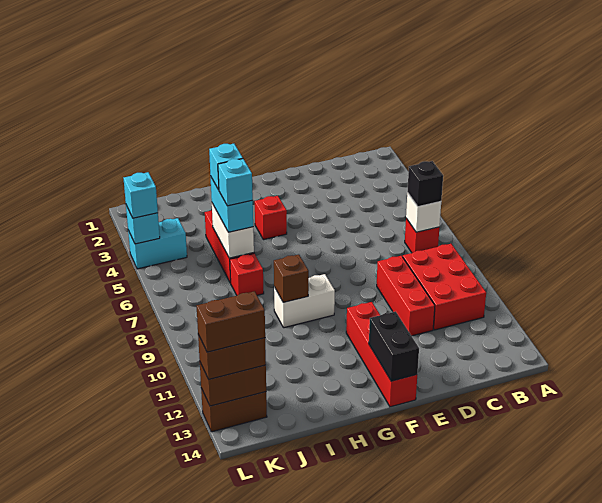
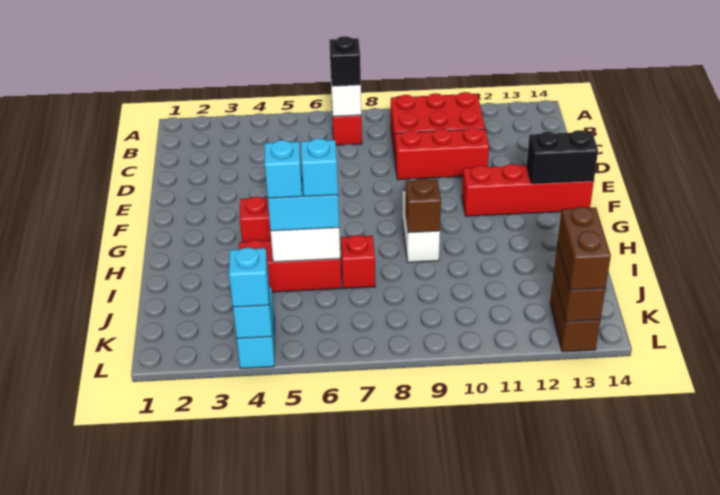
brown 1x2 brick [197,291,265,352] -> none

